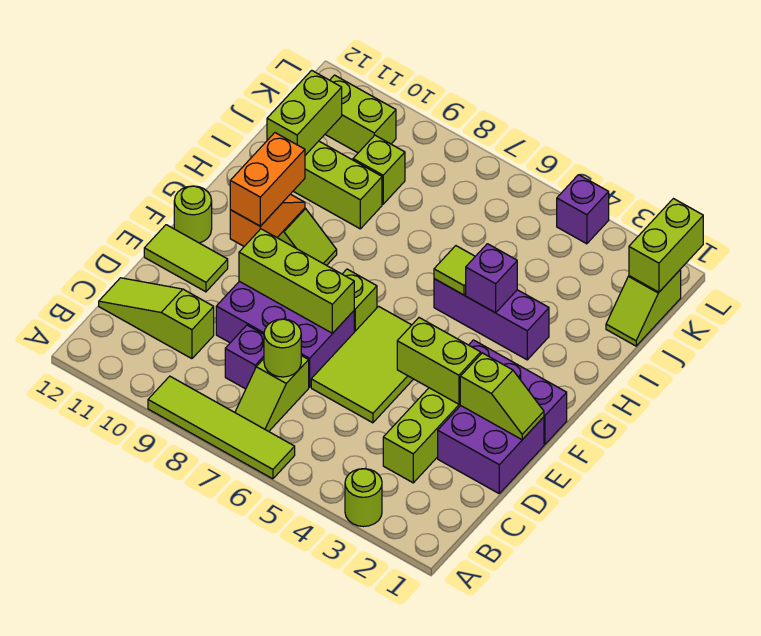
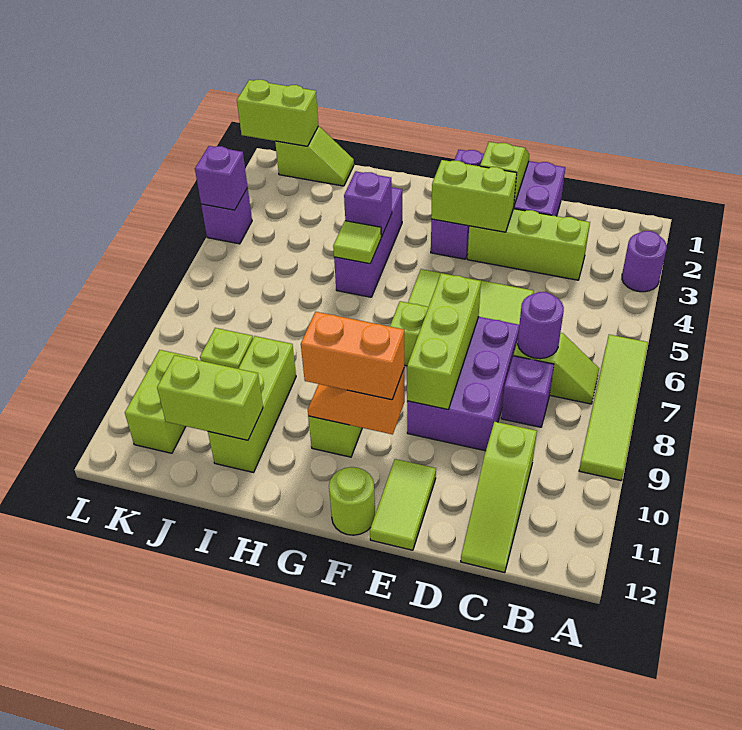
lime 1x1 round brick [345,469,382,527] -> purple 1x1 round brick [622,231,667,292]
lime 1x1 round brick [264,319,301,377] -> purple 1x1 round brick [518,292,564,359]
lime 1x2 brick [397,318,481,404] -> lime 1x2 brick turned to [431,160,517,232]
none -> purple 1x1 brick [195,146,248,210]

